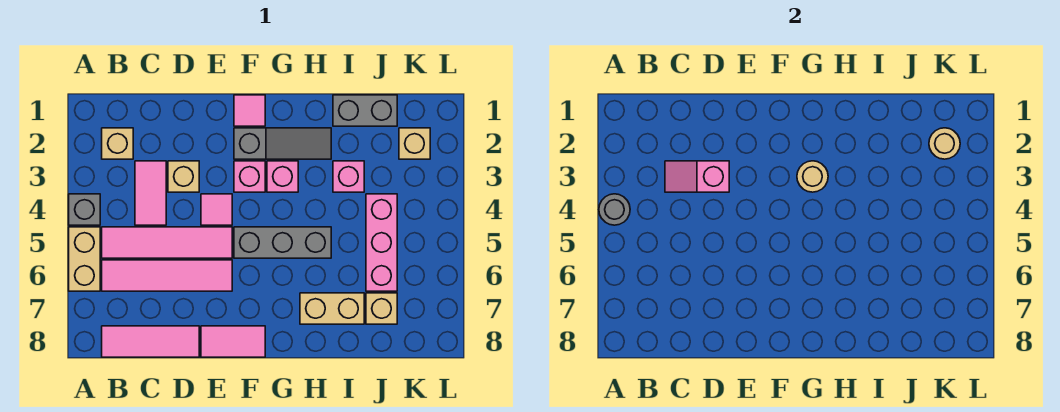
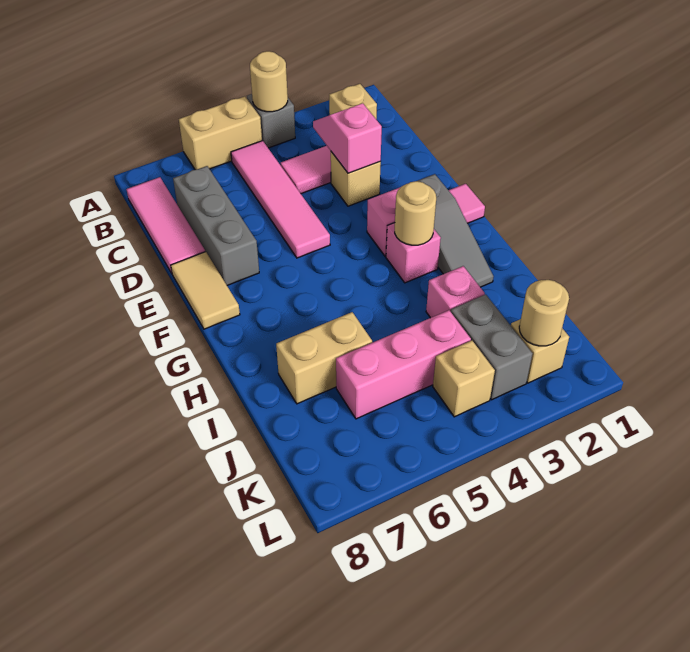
grey 1x1 round brick [599,194,630,225] -> tan 1x1 round brick [250,51,288,112]
pink 1x4 tile [102,260,232,291] -> none
pink 1x1 tile [201,194,232,225] -> none
pink 1x2 tile [201,326,265,357] -> tan 1x2 tile [171,252,240,329]
grey 1x3 brick [234,227,331,258] -> grey 1x3 brick moved to [173,166,259,285]
tan 1x2 brick [300,293,364,324] -> tan 1x2 brick turned to [276,312,372,404]
grey 1x2 brick [333,95,397,126] -> grey 1x2 brick moved to [451,295,533,400]
tan 1x1 brick [366,293,397,324] -> tan 1x1 brick moved to [433,341,495,417]

